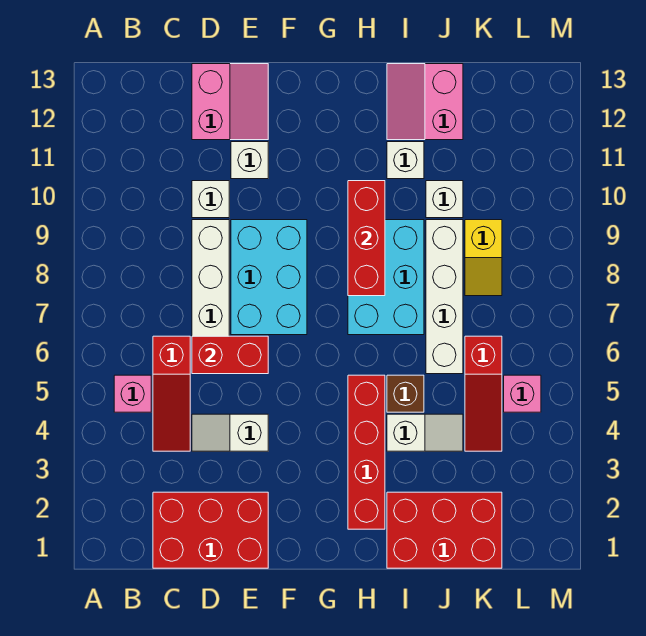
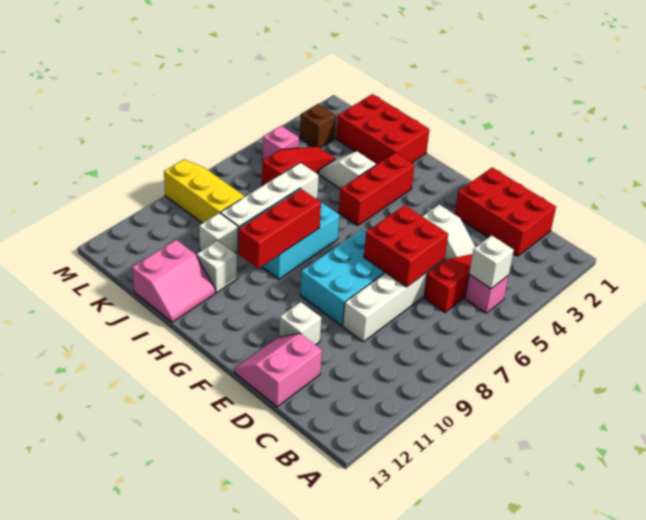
red 1x2 brick [192,336,268,374] -> red 2x2 brick [364,205,448,287]
white 1x1 brick [192,181,229,218] -> white 1x1 brick moved to [469,235,514,289]
red 1x4 brick [348,375,385,529] -> red 1x3 brick [339,153,414,225]
brown 1x1 brick [387,375,424,412] -> brown 1x1 brick moved to [300,104,336,148]
yellow 1x2 slope [465,220,502,296] -> yellow 2x3 slope [164,159,245,223]

